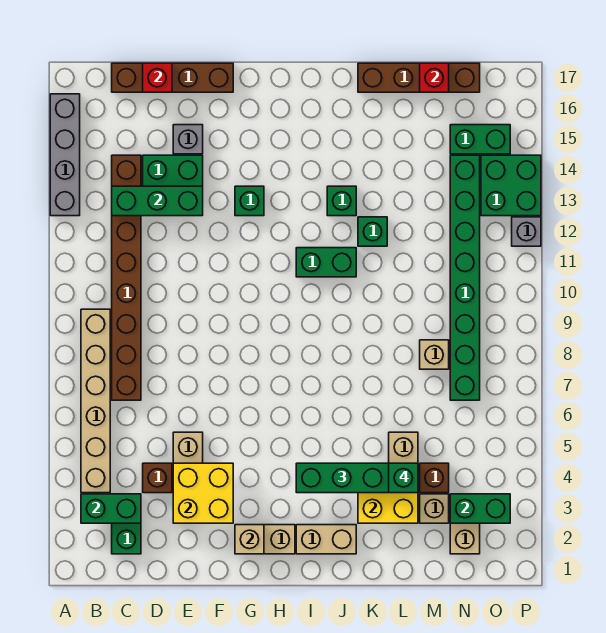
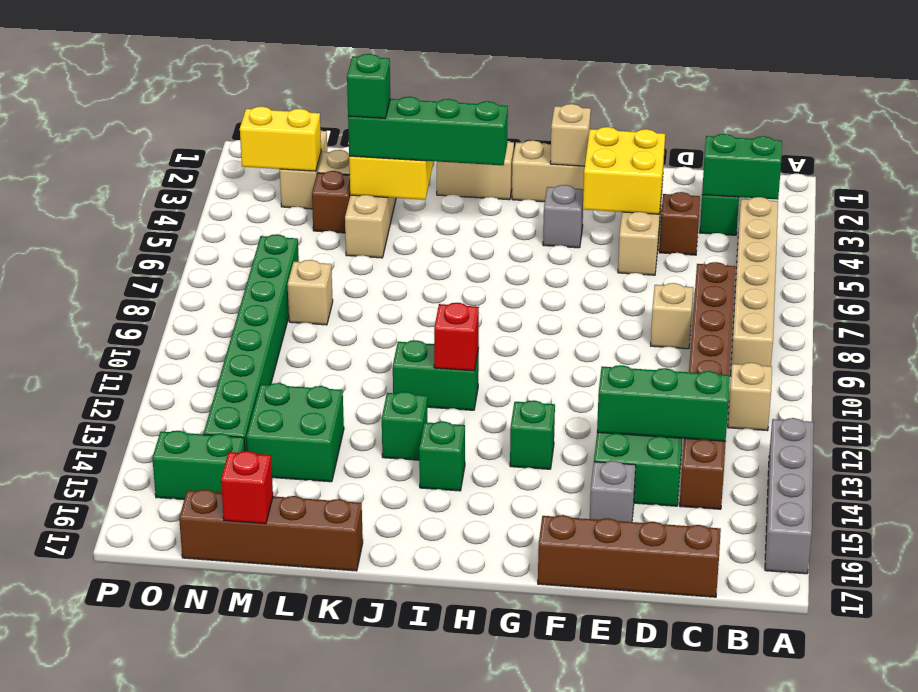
none -> tan 1x1 brick [728,363,772,431]
none -> tan 1x1 brick [651,283,693,349]
red 1x1 brick [143,63,172,92] -> red 1x1 brick moved to [434,303,479,371]
green 1x1 brick [358,217,387,246] -> green 1x1 brick moved to [419,421,465,491]
green 1x2 brick [450,494,510,523] -> yellow 1x2 brick [240,106,321,171]
green 2x2 brick [481,155,541,216] -> green 2x2 brick moved to [247,383,344,482]
grey 1x1 brick [512,217,541,246] -> grey 1x1 brick moved to [543,185,584,248]

